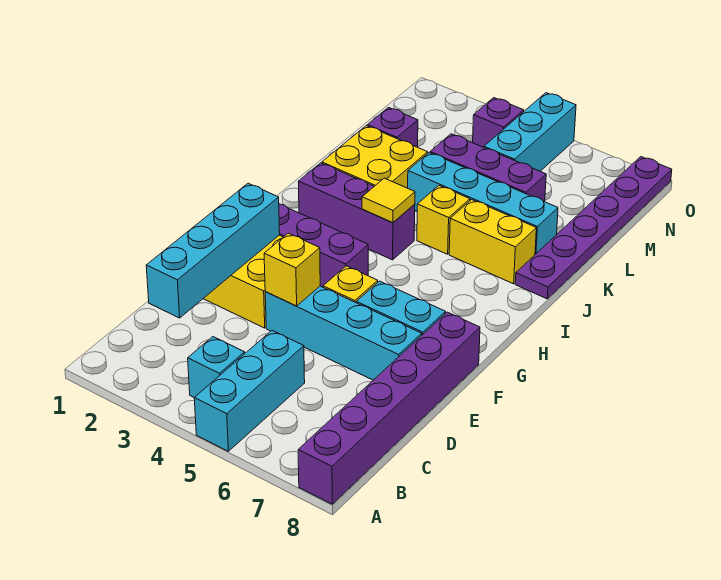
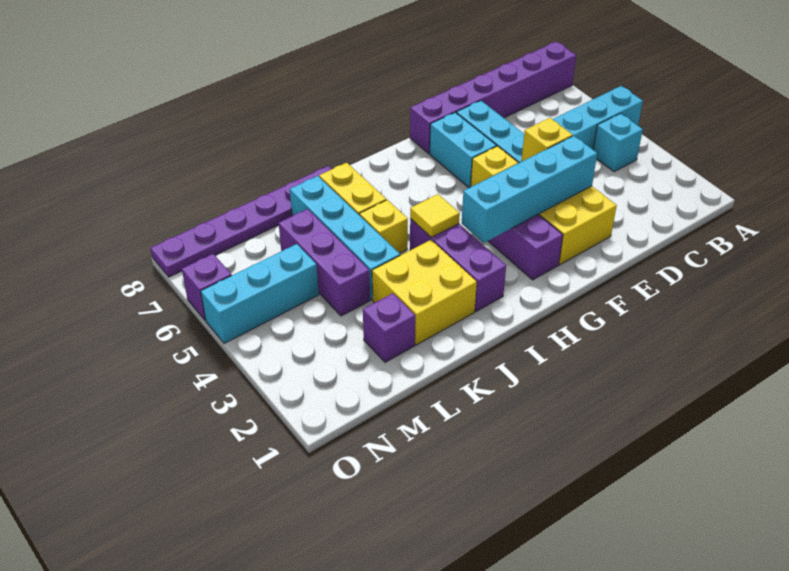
cyan 1x4 brick [146,183,280,318] -> cyan 1x4 brick moved to [462,136,597,243]
purple 1x1 brick [473,98,524,147] -> purple 1x1 brick moved to [182,254,232,321]

